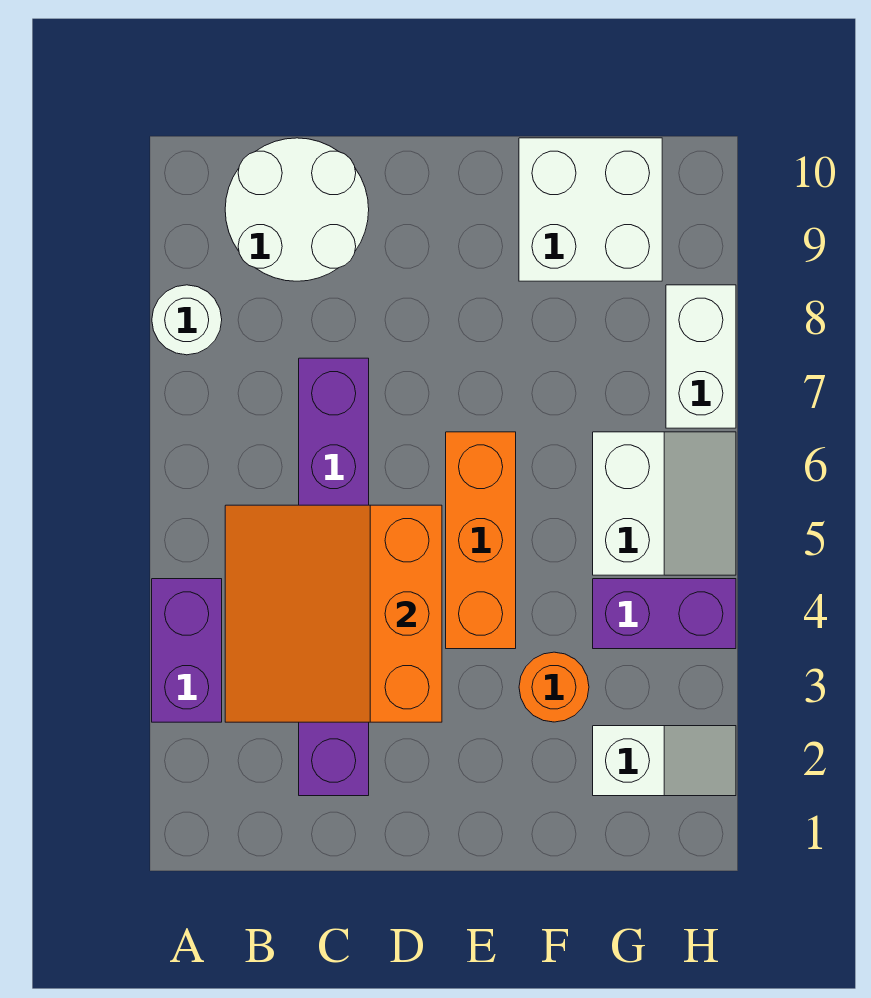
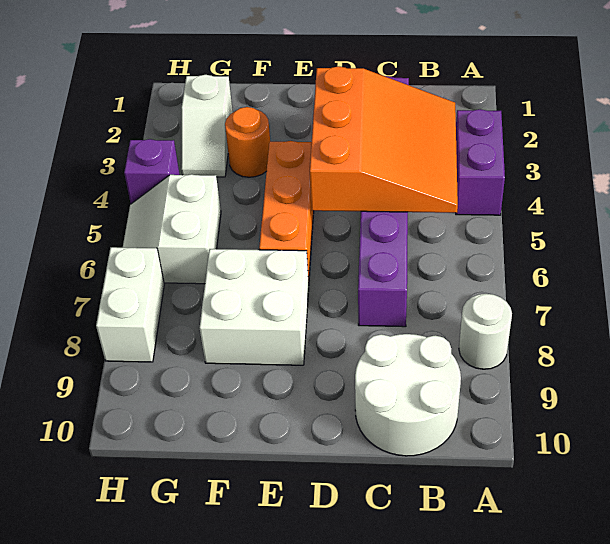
white 2x2 brick [519,138,662,281] -> white 2x2 brick moved to [200,249,309,365]
white 1x2 slope [593,726,736,796] -> white 1x2 slope turned to [181,75,233,177]
purple 1x2 brick [593,579,736,649] -> purple 1x1 brick [124,139,180,204]

